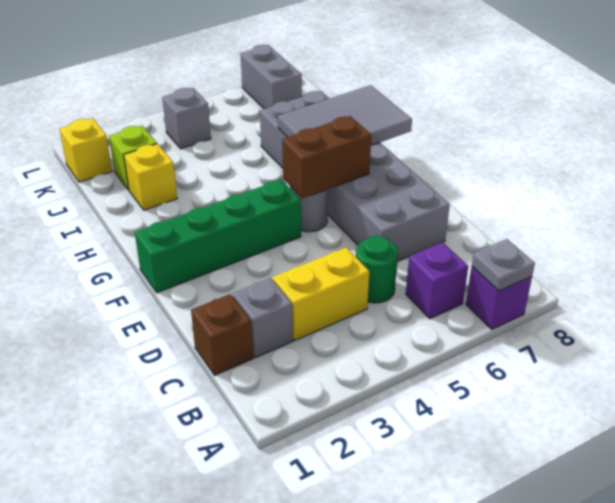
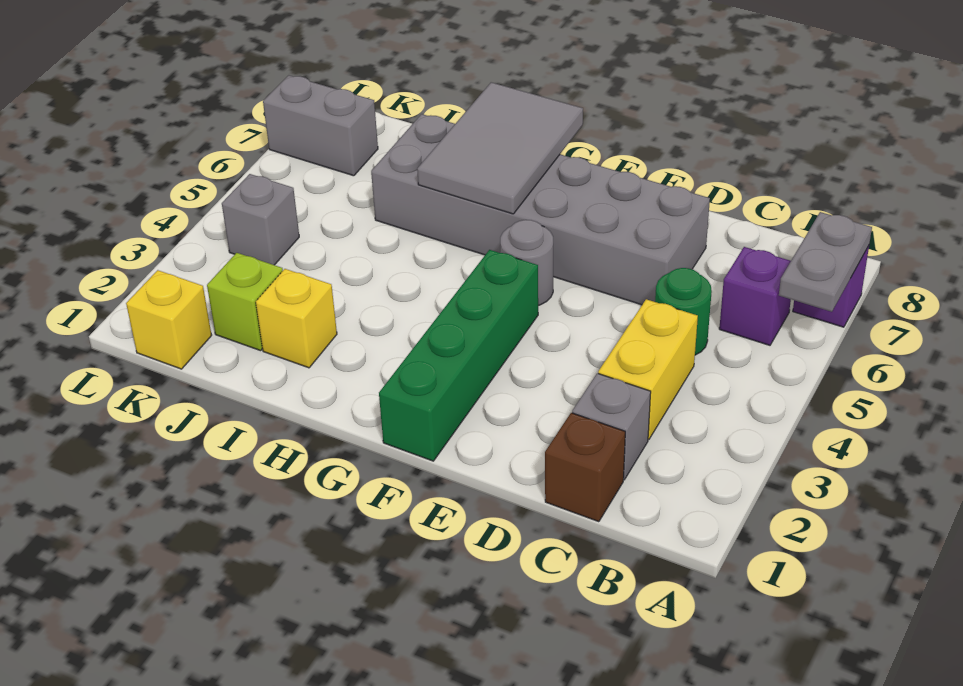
grey 1x1 plate [472,239,535,291] -> grey 1x2 plate [779,212,872,312]
brown 1x2 brick [282,116,371,198] -> none

